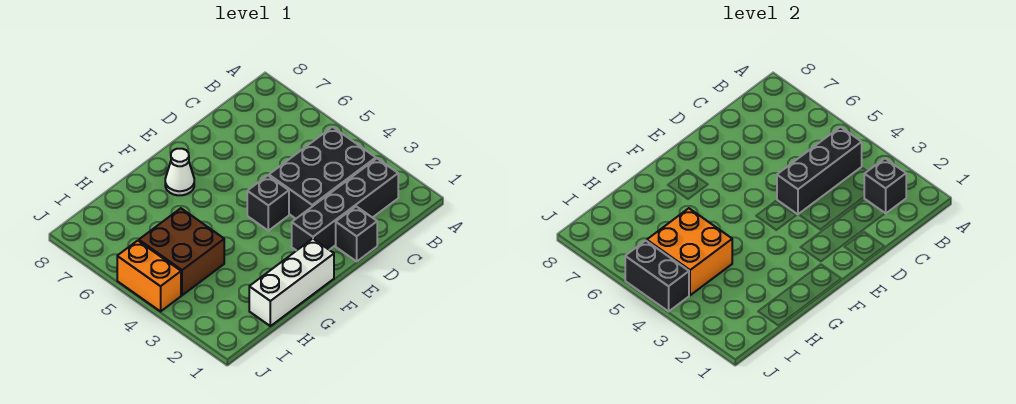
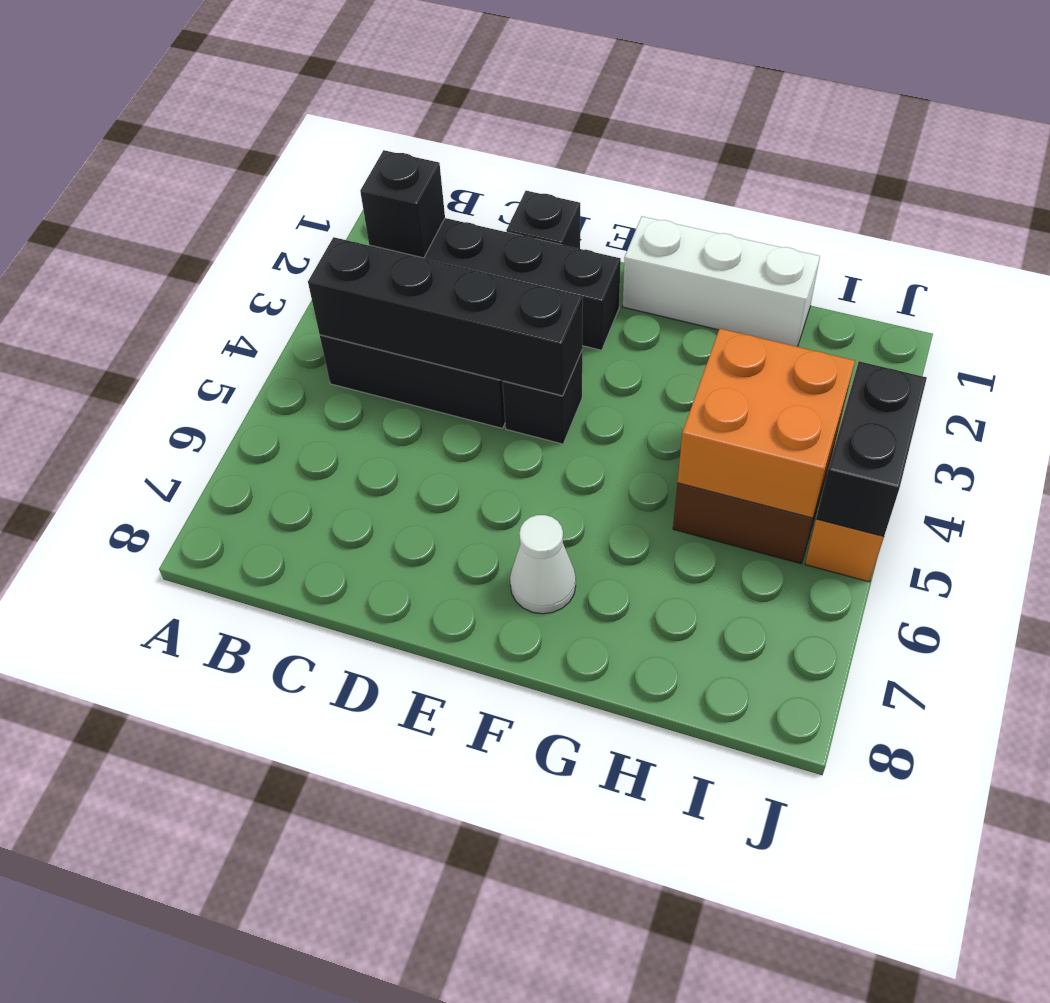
black 1x3 brick [777,127,862,214] -> black 1x4 brick [308,237,583,396]

